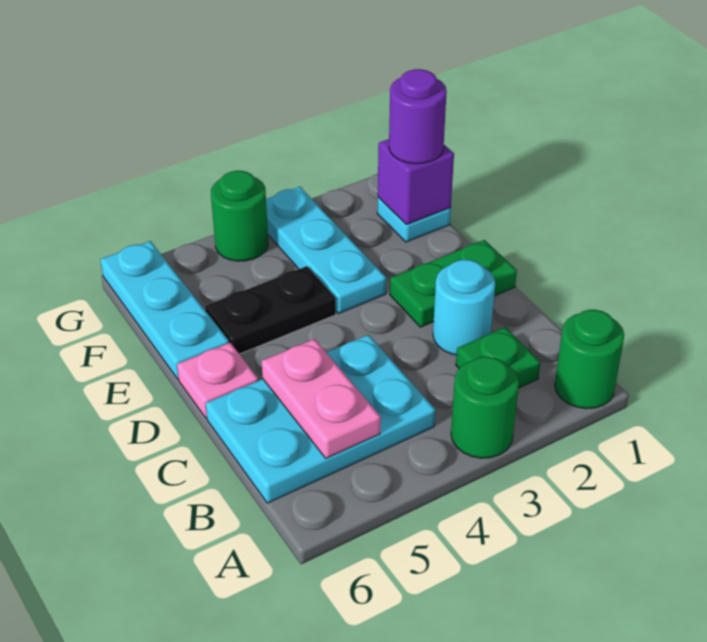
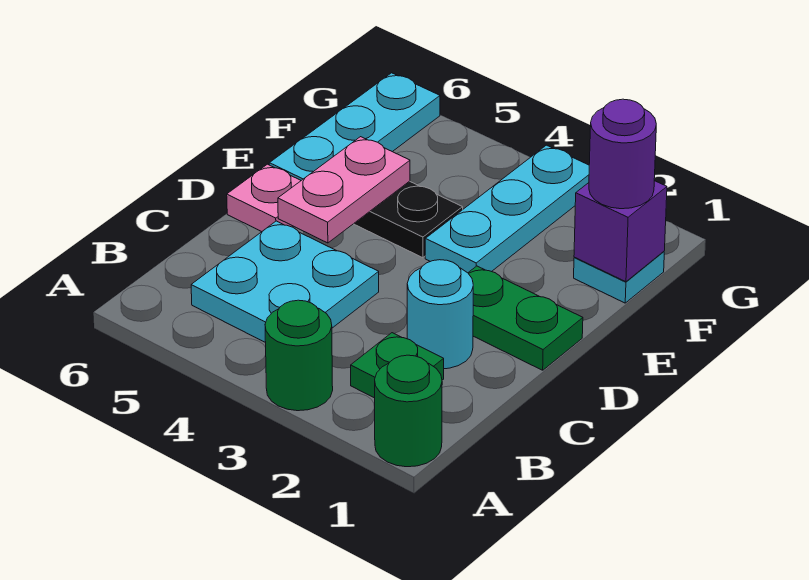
cyan 2x3 plate [206,335,436,503] -> cyan 2x2 plate [191,221,379,343]
pink 1x2 plate [261,339,381,458] -> pink 1x2 plate moved to [278,137,410,243]
green 1x1 round brick [211,171,268,261] -> none

